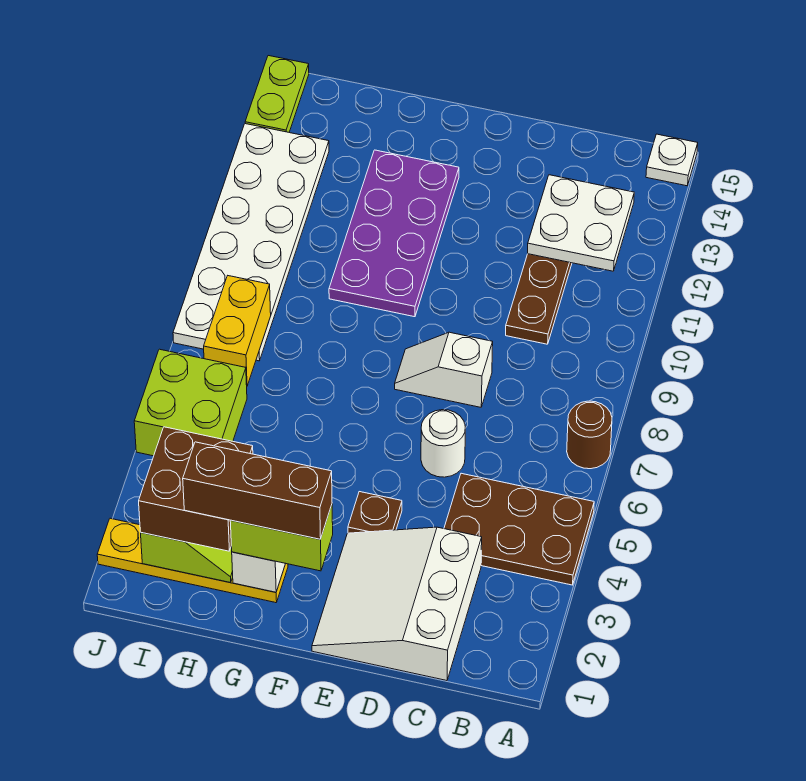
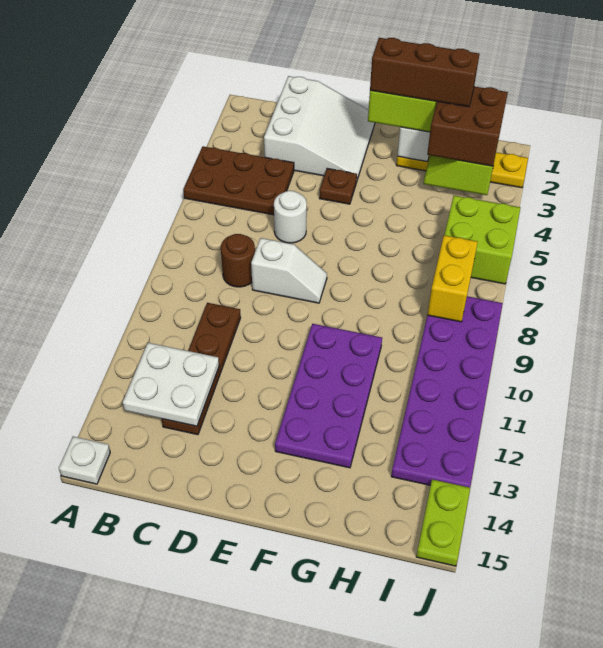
brown 1x1 round brick [567,401,612,469] -> brown 1x1 round brick moved to [221,234,255,287]
white 2x6 plate [173,124,329,361] -> purple 2x6 plate [391,296,503,487]

